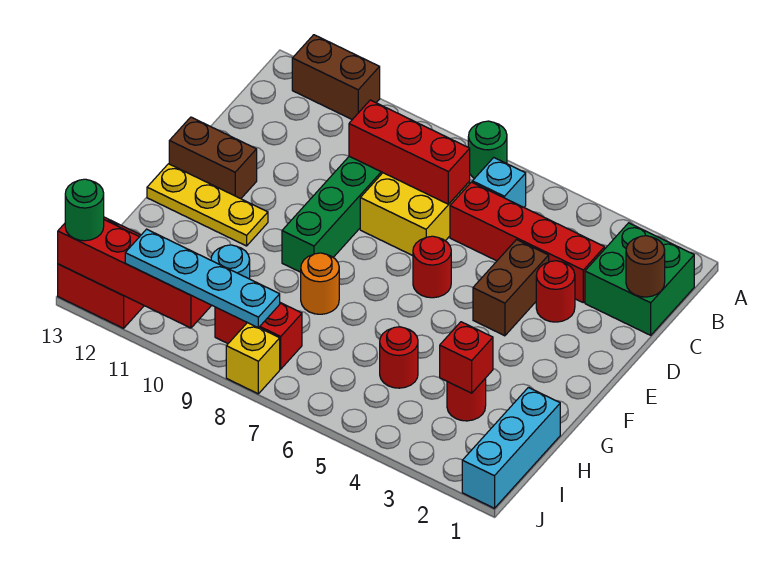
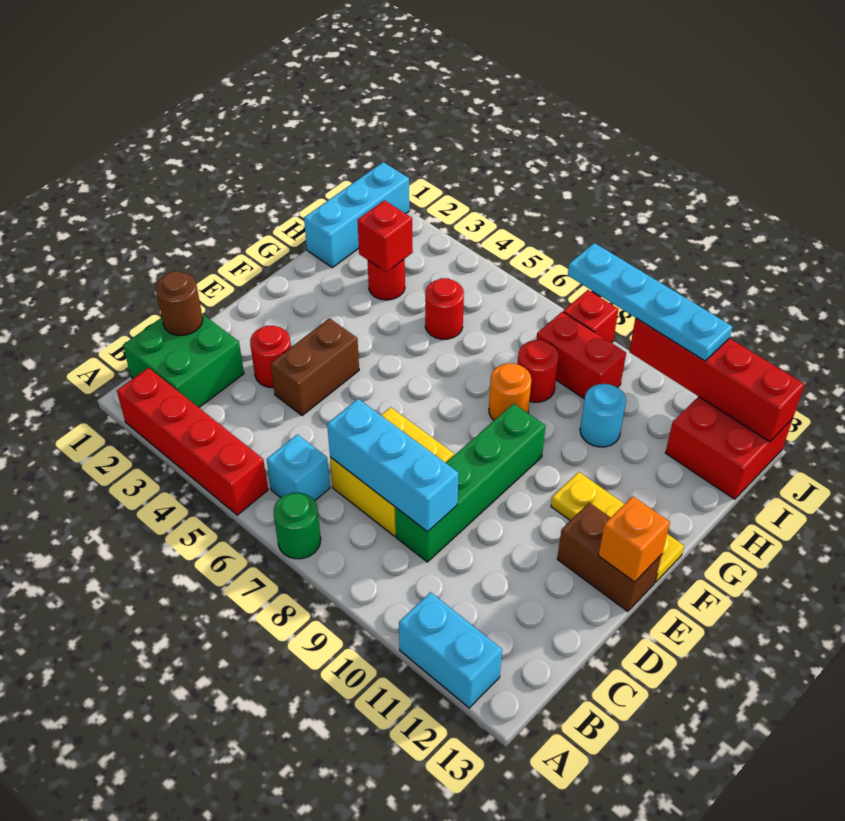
brown 1x2 brick [292,35,380,120] -> cyan 1x2 brick [399,592,502,708]
red 1x4 brick [450,182,605,302] -> red 1x4 brick moved to [117,368,268,515]
red 1x3 brick [349,100,470,204] -> cyan 1x3 brick [327,399,458,532]
red 1x1 round brick [413,236,451,298] -> red 1x1 round brick moved to [518,340,559,402]
none -> orange 1x1 brick [599,496,670,582]
yellow 1x1 brick [226,323,280,394] -> red 1x1 brick [563,290,618,343]
green 1x1 round brick [65,179,104,241] -> none

